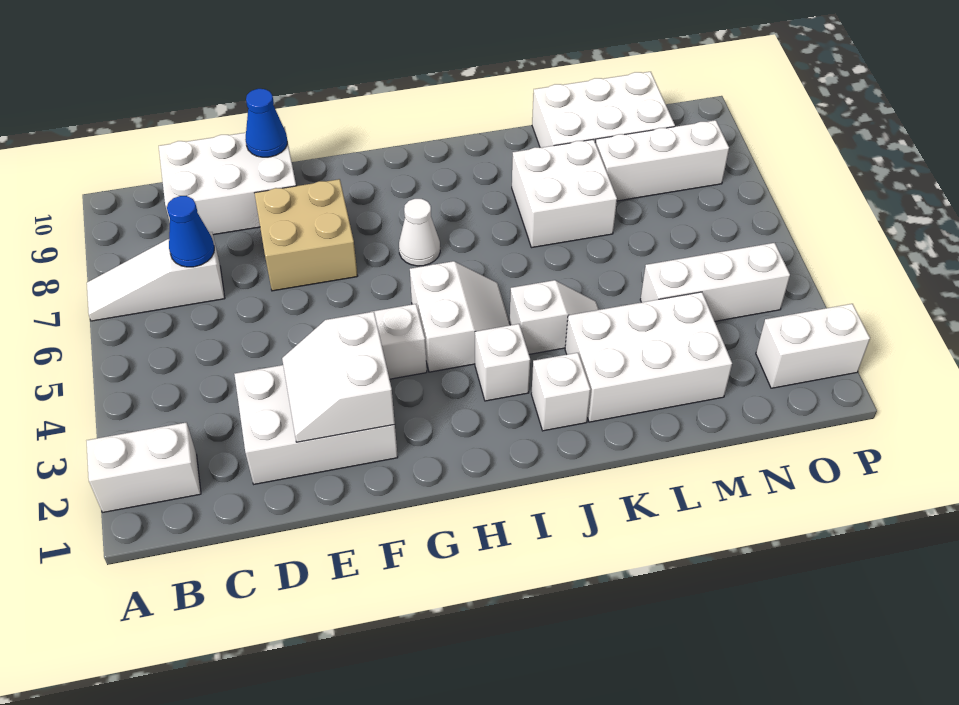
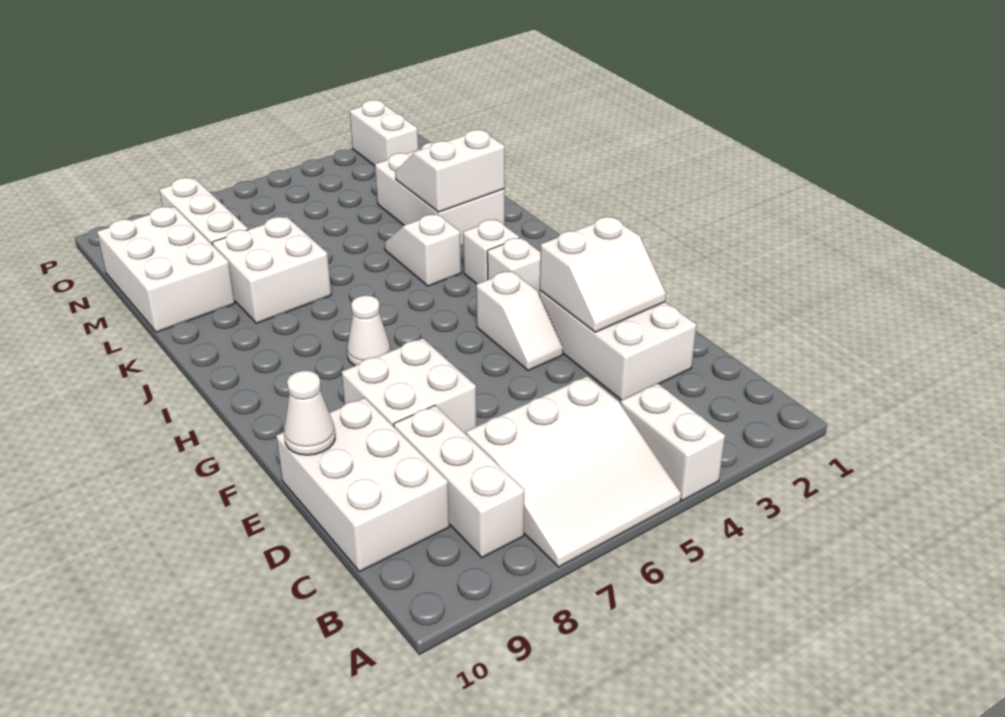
white 1x2 brick [86,422,201,512] -> white 1x2 brick moved to [621,383,725,501]
white 1x3 slope [87,232,225,321] -> white 3x3 slope [466,376,681,567]
blue 1x1 cone [167,196,214,267] -> none
tan 2x2 brick [255,179,358,291] -> white 2x2 brick [342,338,476,434]
blue 1x1 cone [245,89,287,157] -> white 1x1 cone [284,371,335,455]
white 2x2 slope [410,261,510,372] -> white 2x2 slope moved to [395,130,505,212]
white 1x1 brick [531,353,591,431] -> white 1x1 brick moved to [487,238,540,293]
white 1x3 brick [640,243,790,321] -> white 1x3 brick moved to [394,405,524,558]

